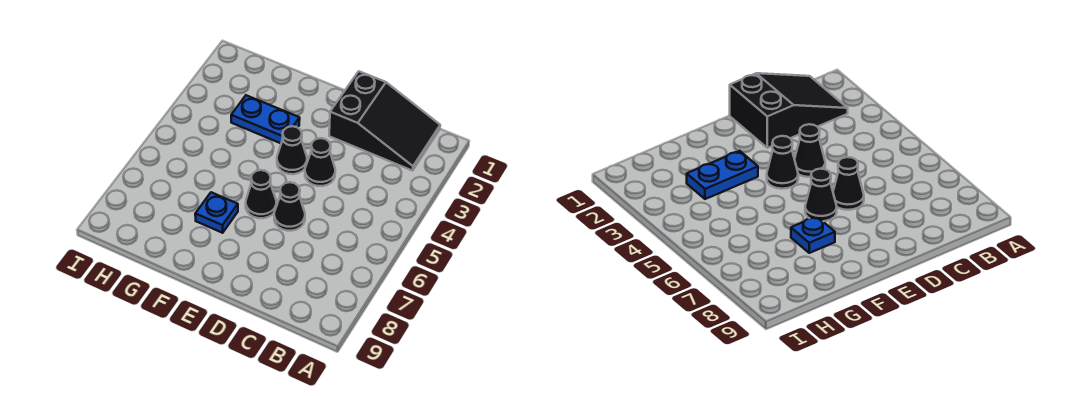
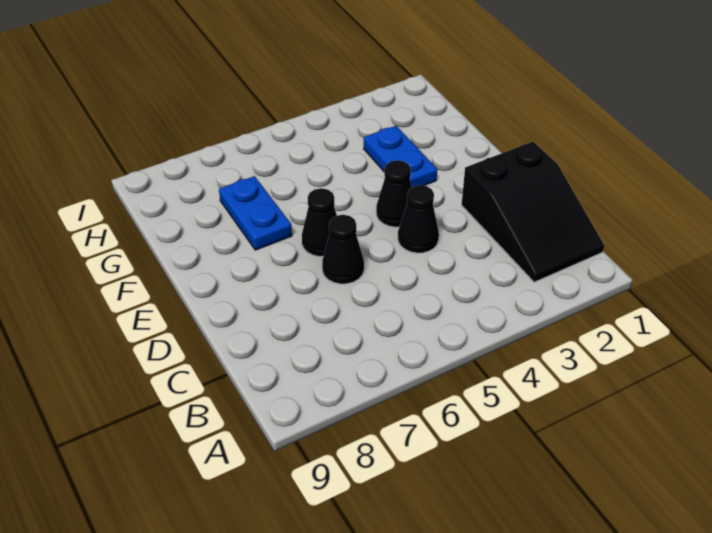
blue 1x1 plate [195,192,238,233] -> blue 1x2 plate [219,176,292,250]

